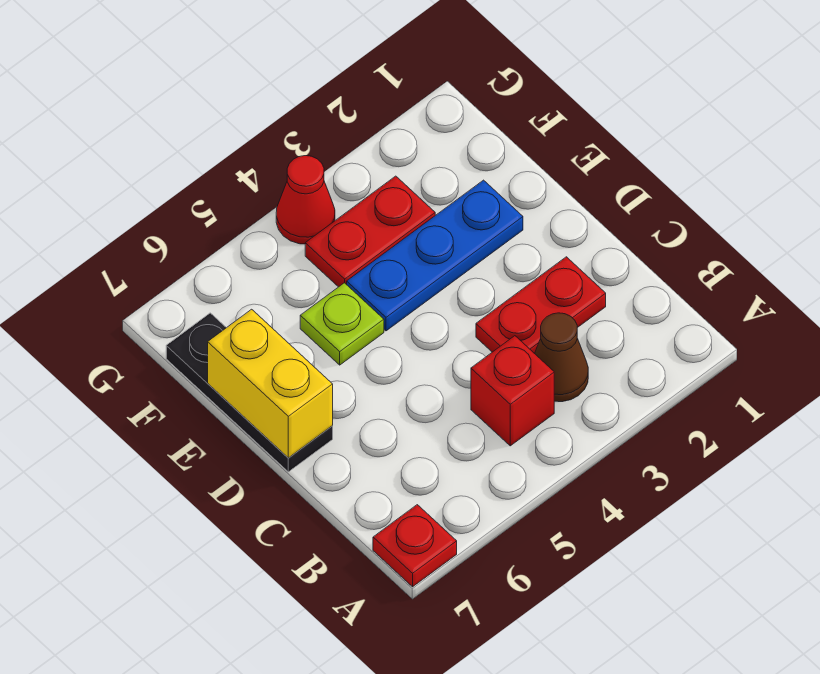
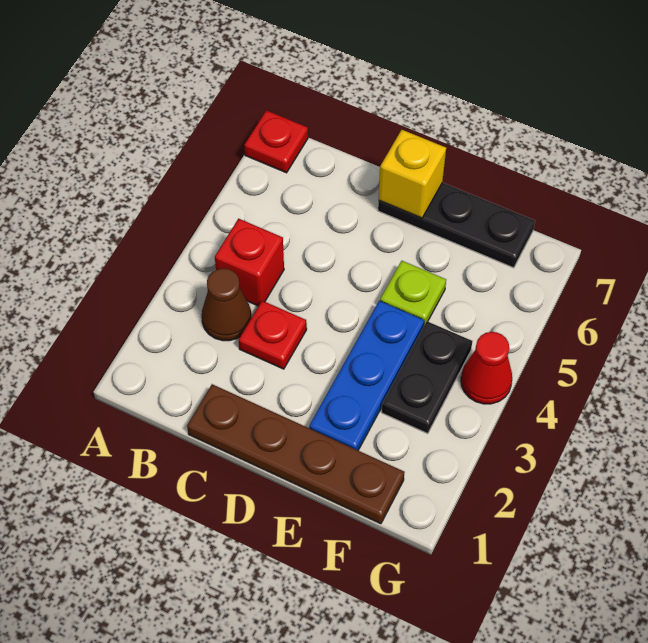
none -> brown 1x4 plate [187,384,404,524]
red 1x2 plate [476,257,606,353] -> red 1x1 plate [239,301,307,369]
yellow 1x2 brick [208,309,333,458] -> yellow 1x1 brick [379,130,446,218]
red 1x2 plate [305,176,435,287] -> black 1x2 plate [382,321,472,434]

